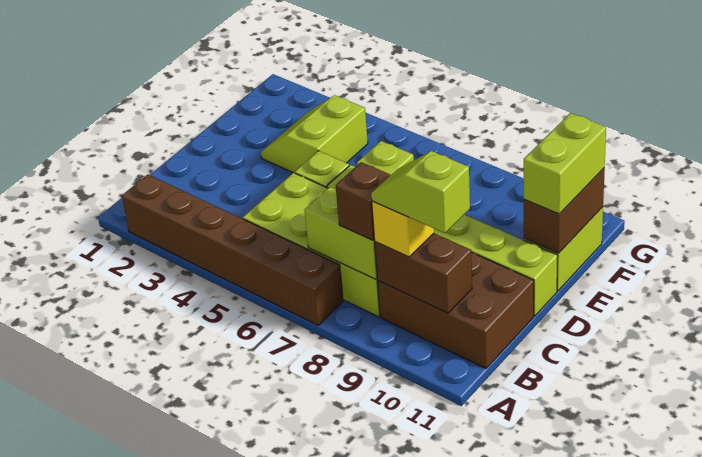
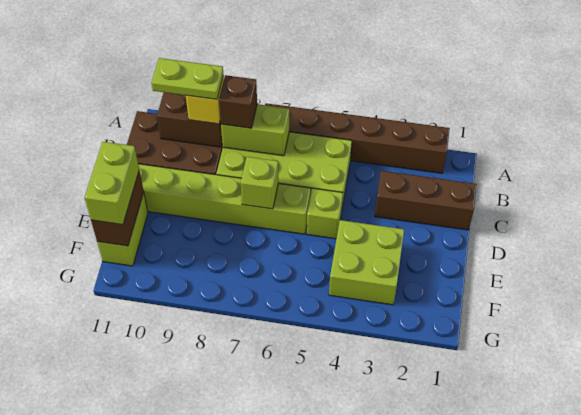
lime 1x2 slope [371,151,470,233] -> lime 1x2 plate [151,58,223,99]
none -> brown 1x3 brick [375,171,476,230]
lime 2x2 slope [261,95,368,173] -> lime 2x2 brick [329,220,404,305]

